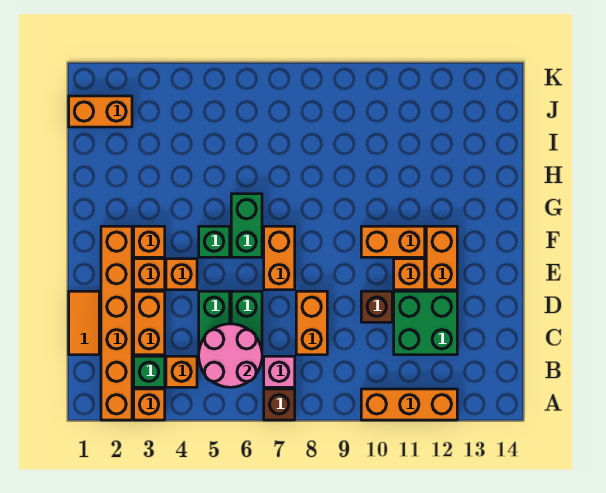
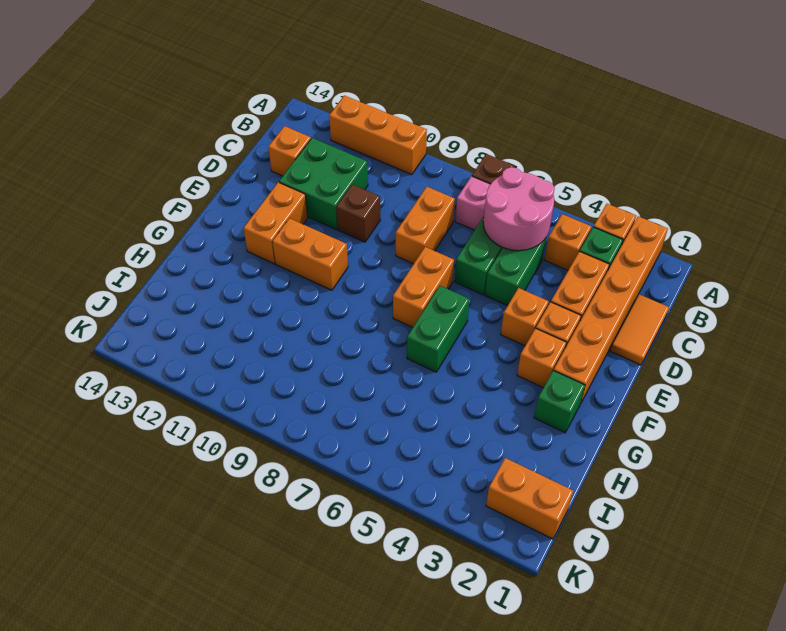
orange 1x1 brick [394,259,425,290] -> orange 1x1 brick moved to [268,126,311,176]
green 1x1 brick [199,226,230,257] -> green 1x1 brick moved to [534,370,585,433]

